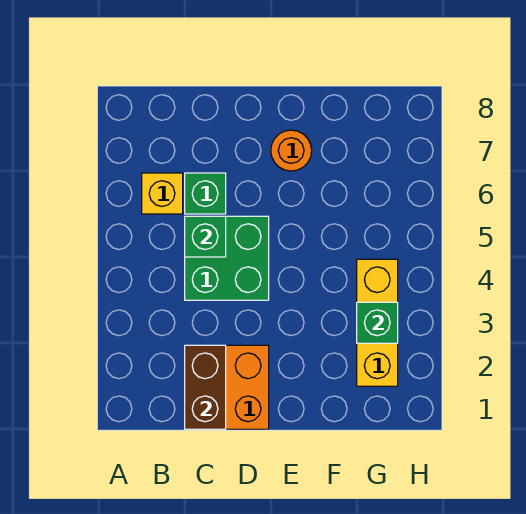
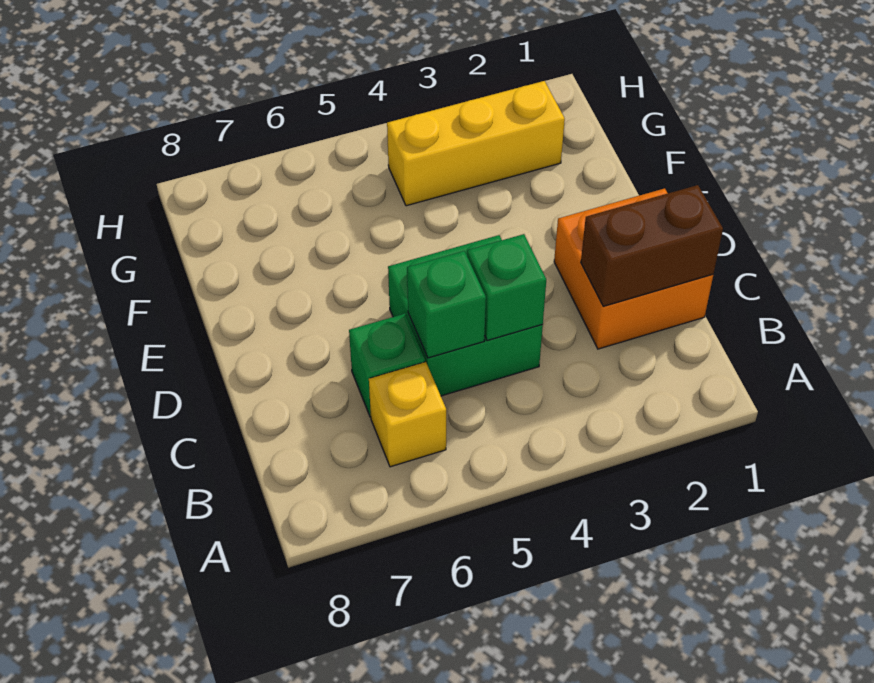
orange 1x1 round brick [271,130,312,171] -> none
green 1x1 brick [357,302,398,343] -> green 1x1 brick moved to [467,234,546,341]

